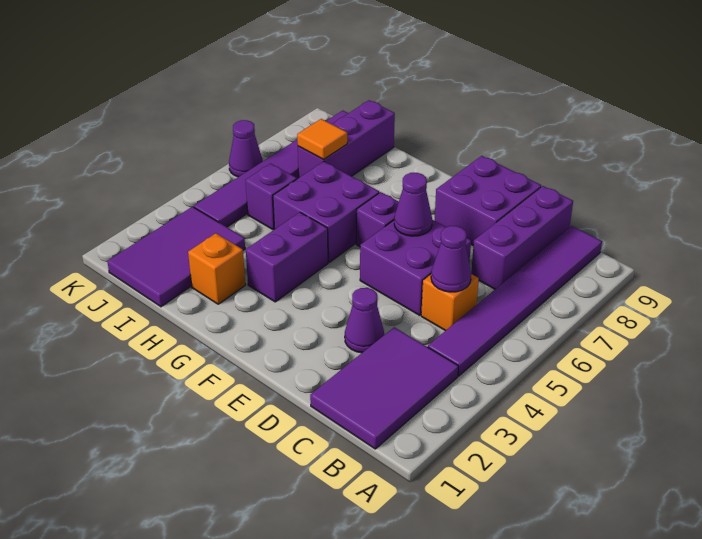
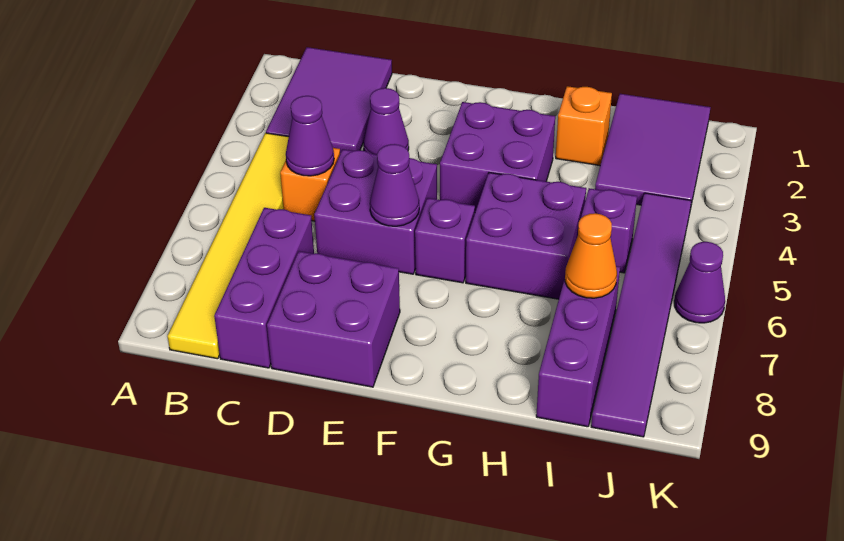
purple 1x6 tile [428,226,602,376] -> yellow 1x6 tile [167,133,289,359]
purple 1x2 brick [246,212,328,302] -> purple 2x2 brick [440,102,555,212]
orange 1x1 tile [297,119,347,160] -> orange 1x1 cone [565,213,617,298]

